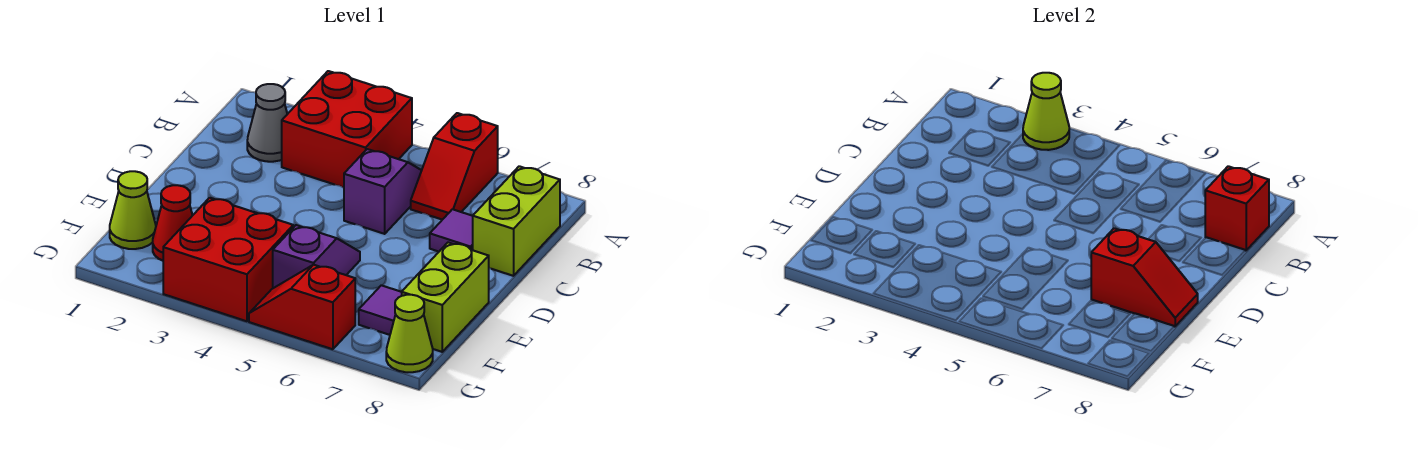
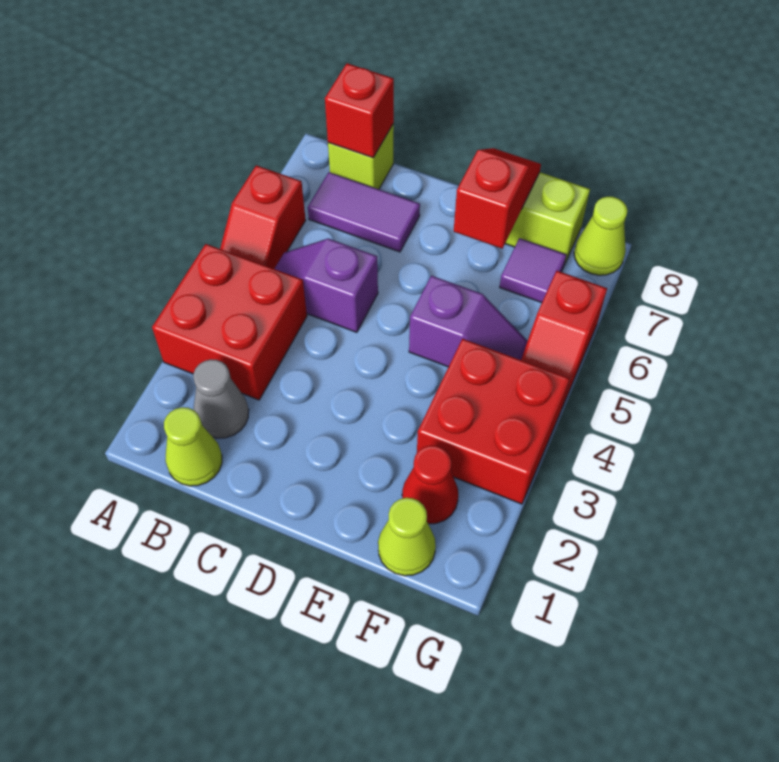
lime 1x1 cone [1023,73,1069,150] -> lime 1x1 cone moved to [164,407,222,486]
red 1x2 slope [411,113,498,220] -> red 1x2 slope turned to [220,165,306,269]
lime 1x2 brick [473,166,560,276] -> lime 1x1 brick [328,124,394,189]
purple 1x1 tile [430,209,473,252] -> purple 1x2 tile [308,172,420,252]
purple 1x2 slope [273,225,360,288] -> purple 1x2 slope turned to [409,276,528,367]

